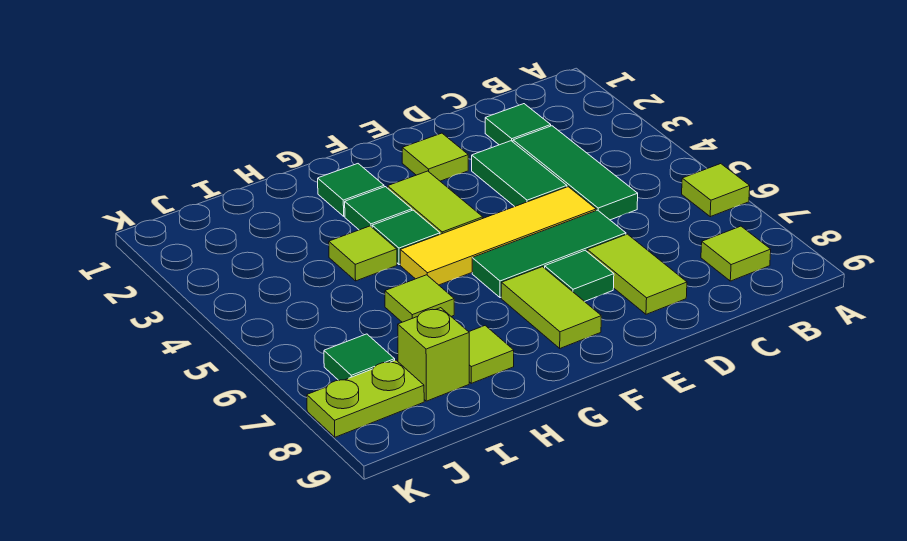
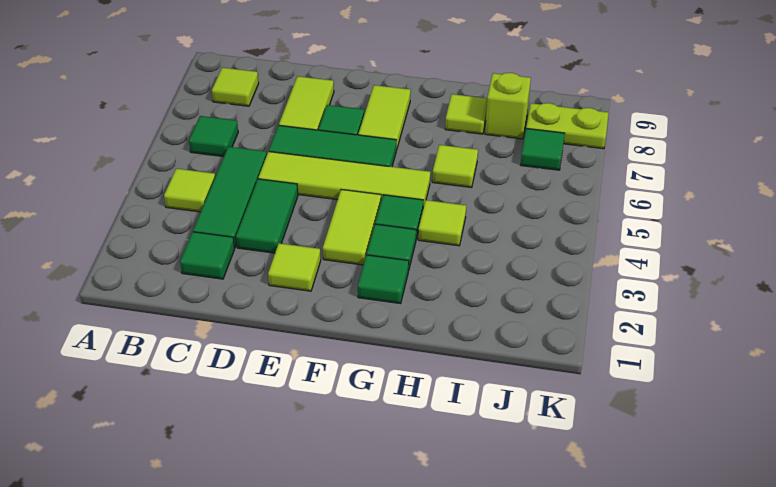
lime 1x1 tile [682,164,750,217] -> lime 1x1 tile moved to [164,169,215,212]
none -> green 1x1 tile [189,116,238,157]
yellow 1x4 tile [400,187,596,285] -> lime 1x4 tile [258,152,430,208]

